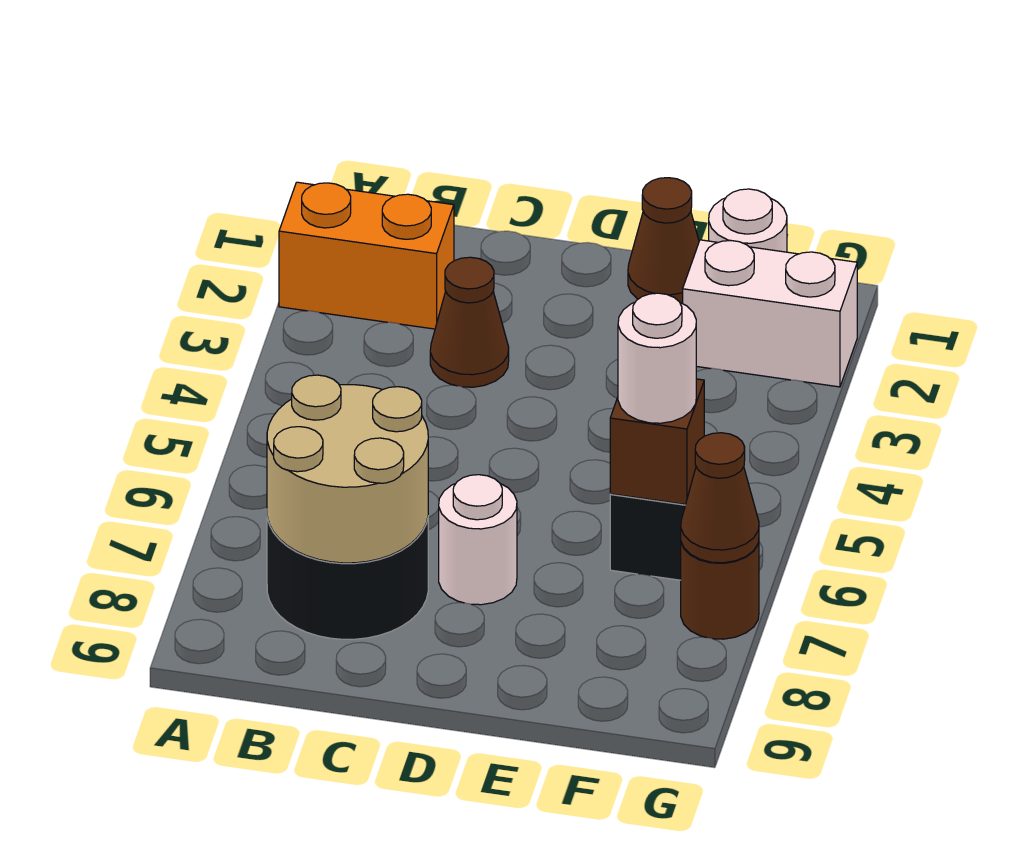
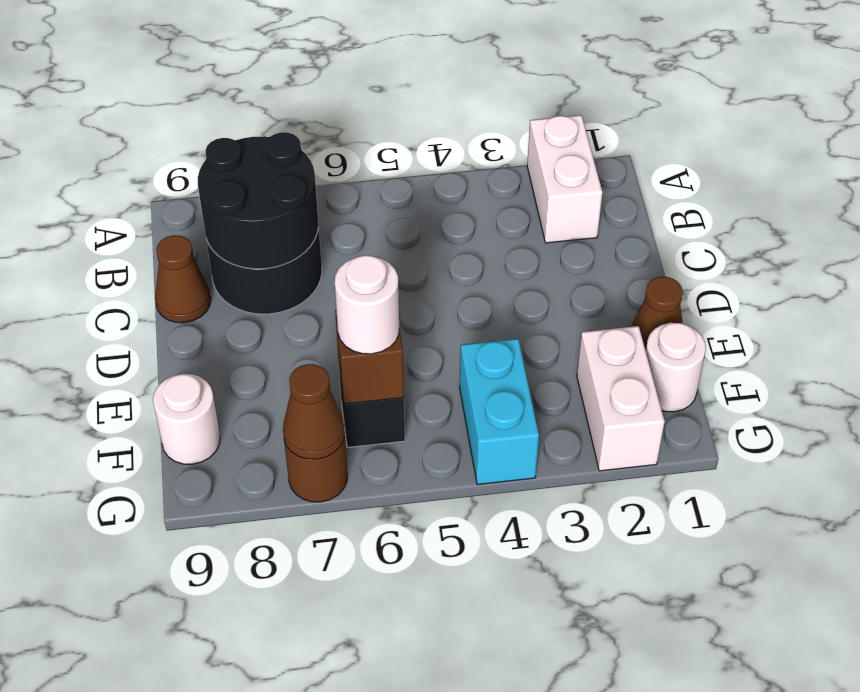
orange 1x2 brick [279,182,454,329] -> white 1x2 brick [527,115,602,243]
tan 2x2 round brick [267,375,428,563] -> black 2x2 round brick [198,132,318,269]
brown 1x1 cone [430,257,509,387] -> brown 1x1 cone moved to [155,235,211,323]
white 1x1 round brick [439,475,517,605] -> white 1x1 round brick moved to [153,374,220,464]
none -> cyan 1x2 brick [460,339,539,485]

